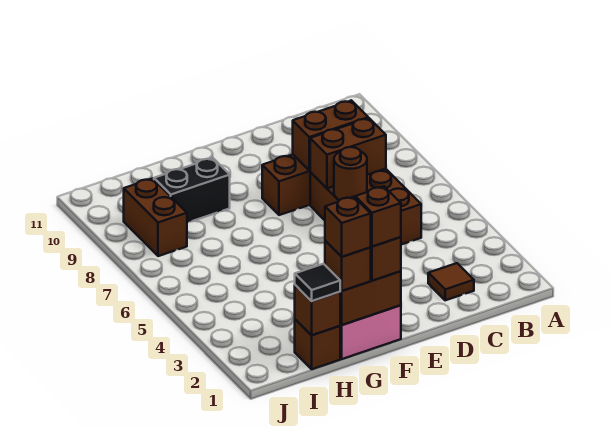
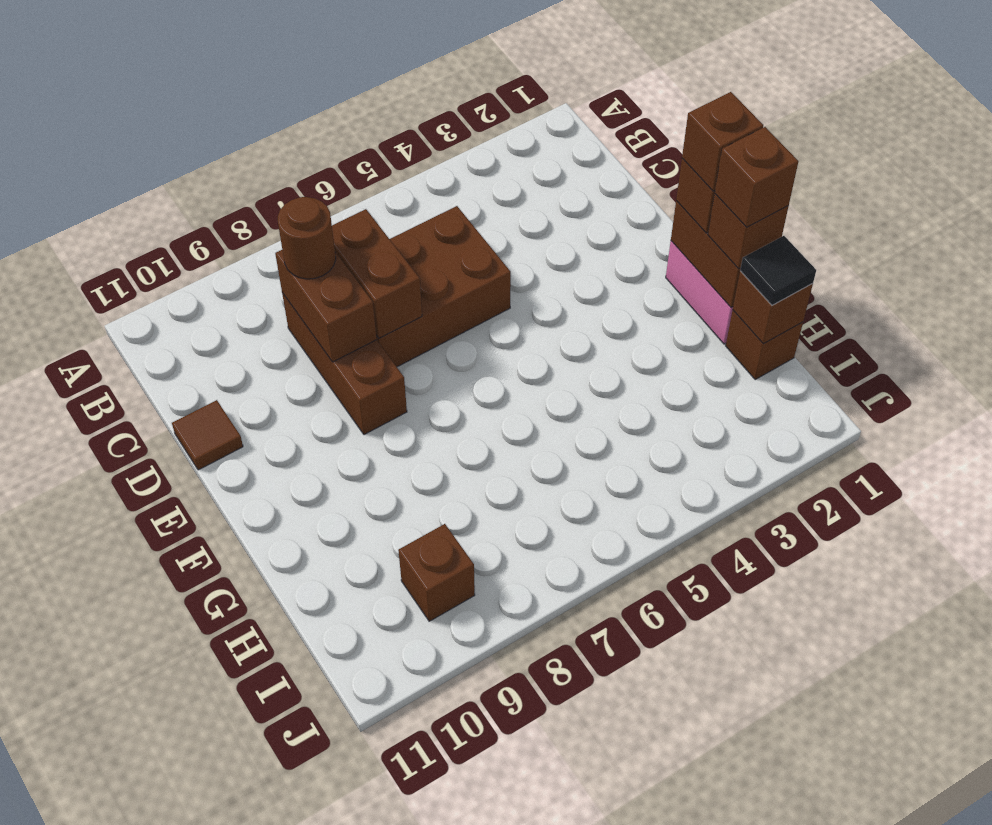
brown 1x1 tile [428,263,474,300] -> brown 1x1 tile moved to [172,400,243,470]
brown 1x1 round brick [334,147,367,200] -> brown 1x1 round brick moved to [278,197,336,279]
black 1x2 brick [154,158,230,223] -> none
brown 1x2 brick [124,179,187,256] -> brown 1x1 brick [398,524,475,621]

